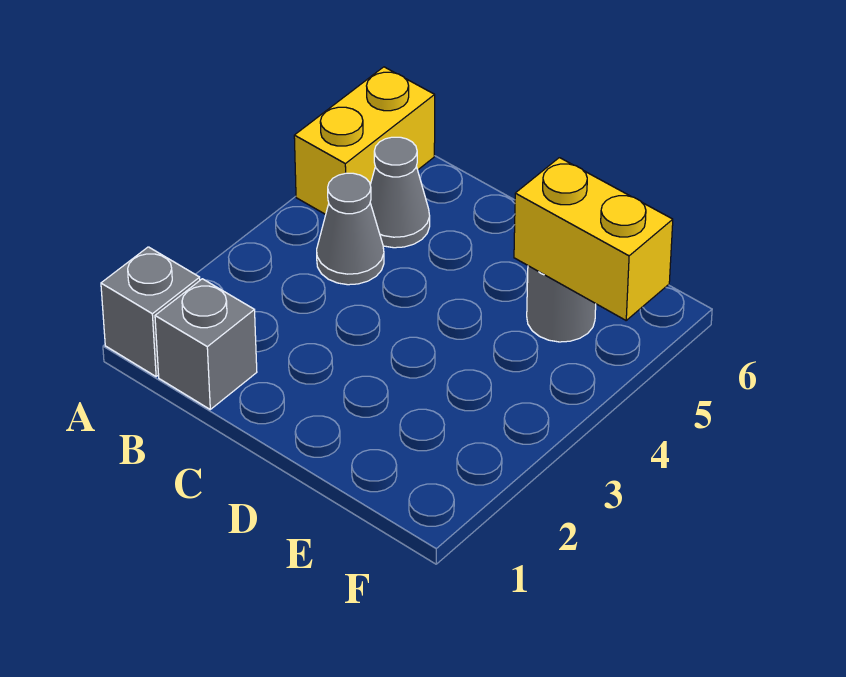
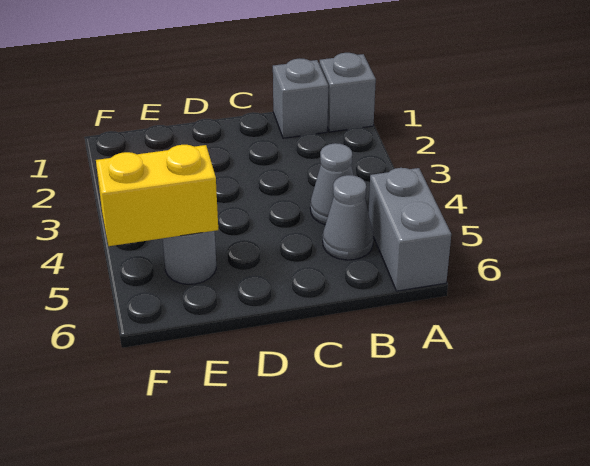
yellow 1x2 brick [294,67,435,214] -> grey 1x2 brick [368,168,451,291]

